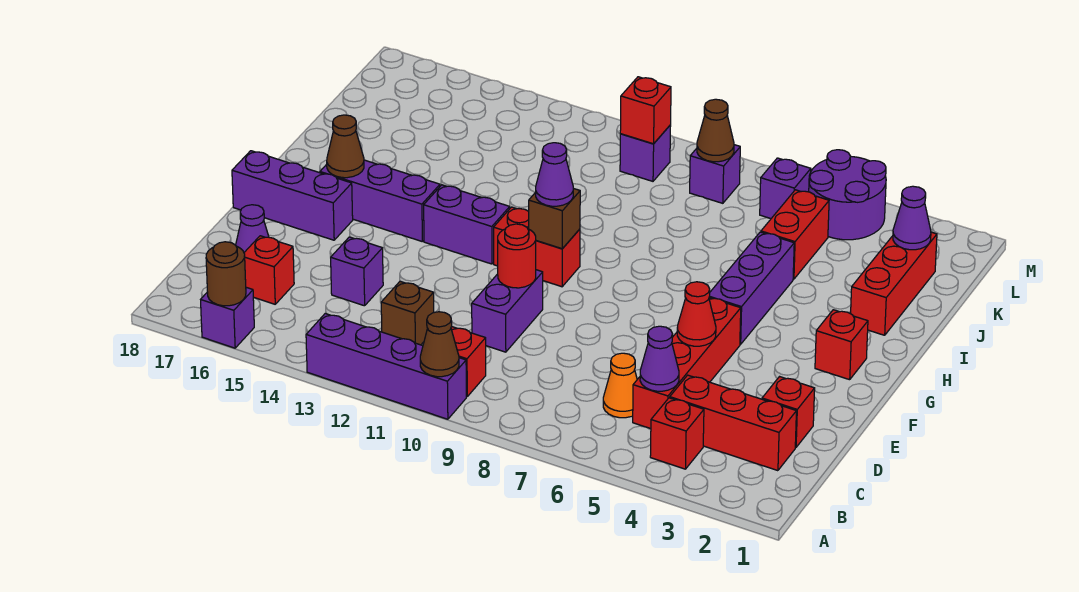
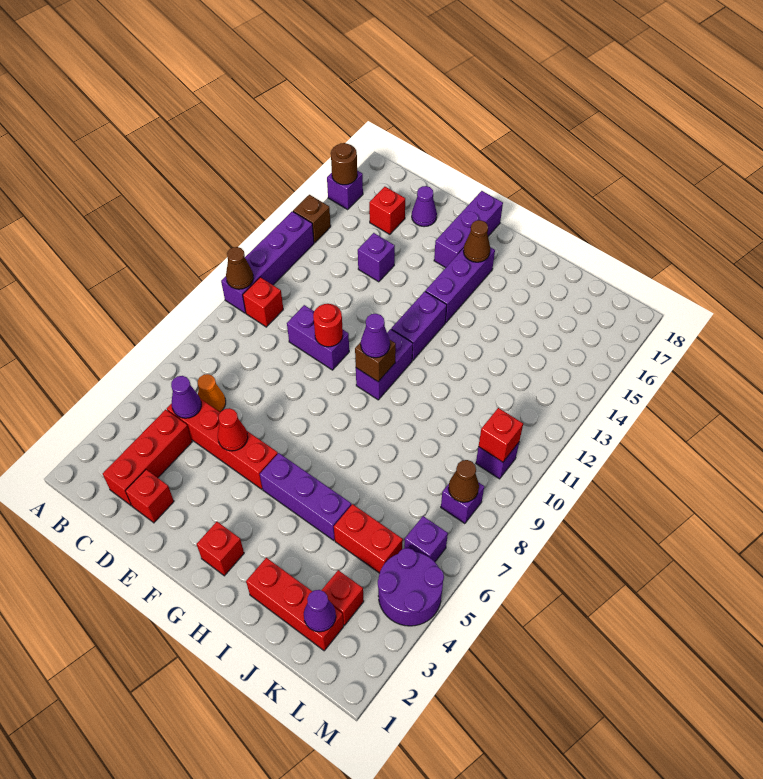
red 1x1 brick [650,398,704,469] -> red 1x1 brick moved to [322,570,364,625]
brown 1x1 brick [381,281,434,345] -> brown 1x1 brick moved to [293,195,331,243]
red 1x2 brick [494,207,580,287] -> purple 1x2 brick [356,329,413,400]

